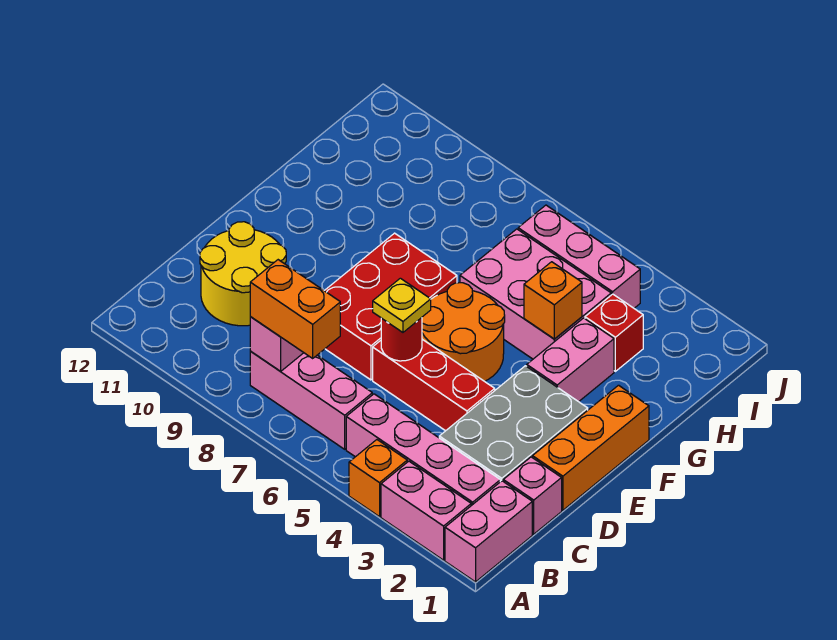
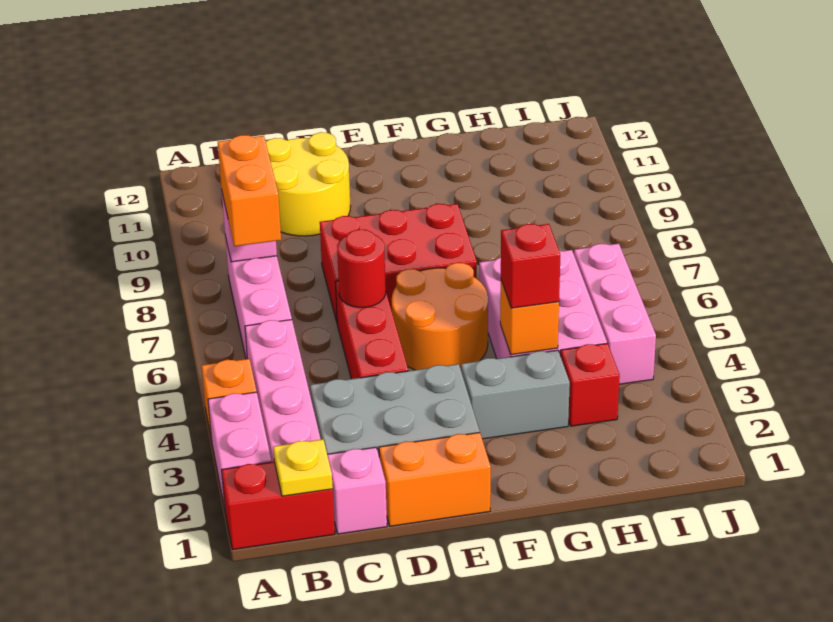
pink 1x2 brick [445,481,532,582] -> red 1x2 brick [222,462,335,549]
orange 1x3 brick [532,385,649,510] -> orange 1x2 brick [379,433,491,526]
yellow 1x1 plate [373,278,431,332] -> yellow 1x1 plate moved to [273,439,333,496]
pink 1x2 brick [527,318,614,402] -> grey 1x2 brick [461,350,570,439]
none -> red 1x1 brick [501,224,560,308]

